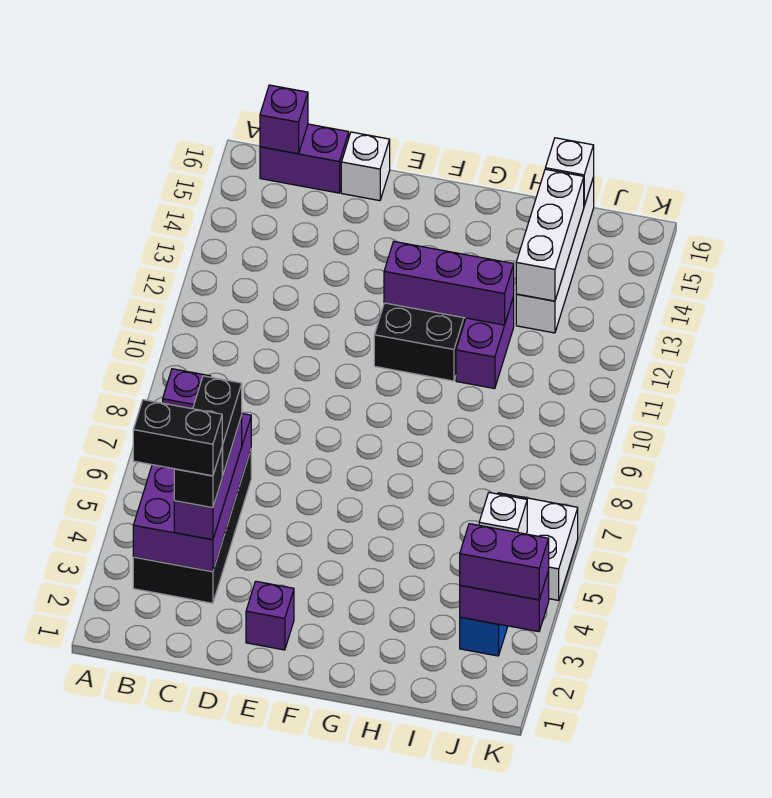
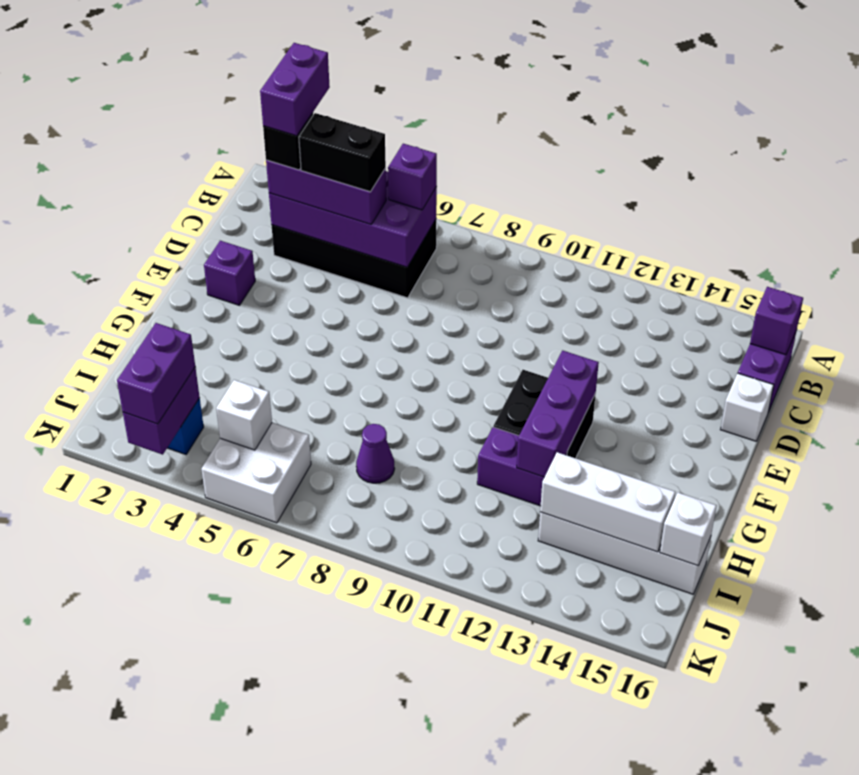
black 1x2 brick [133,400,222,476] -> purple 1x2 brick [260,43,330,136]
none -> purple 1x1 cone [356,424,395,483]

